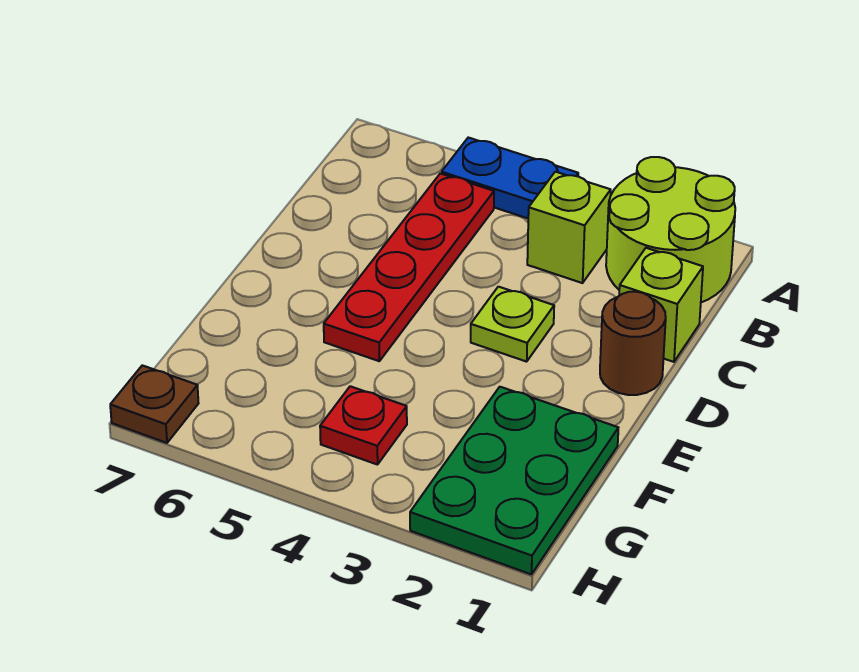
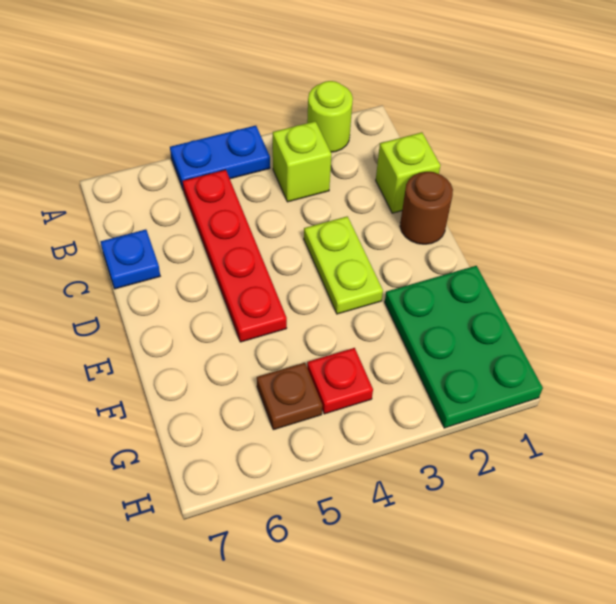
lime 2x2 round brick [606,157,735,302] -> lime 1x1 round brick [307,81,353,152]
none -> blue 1x1 plate [101,229,160,289]
lime 1x1 plate [471,287,554,362] -> lime 1x2 plate [304,216,383,314]
brown 1x1 plate [110,365,199,443] -> brown 1x1 plate moved to [257,363,322,430]

